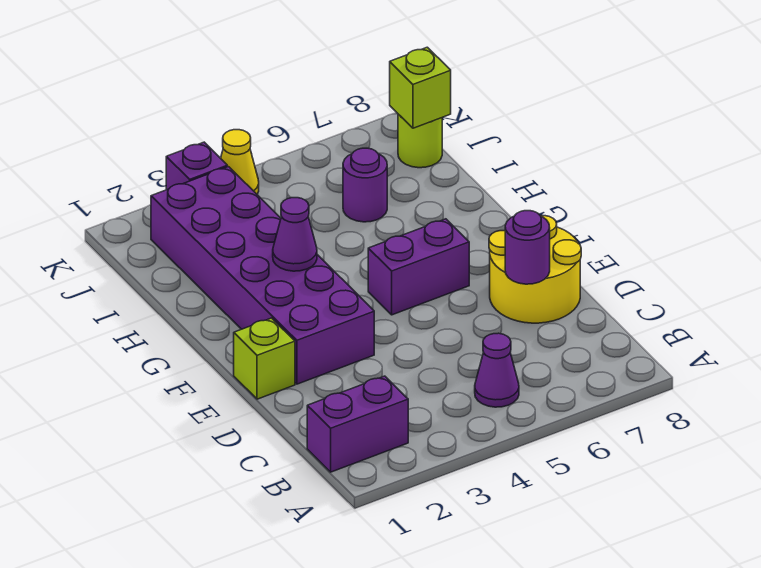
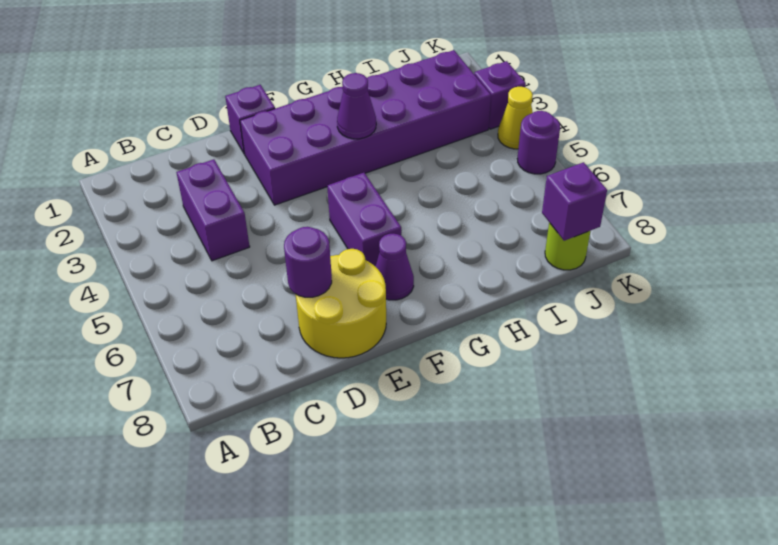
purple 1x2 brick [307,376,408,472] -> purple 1x2 brick moved to [176,159,250,261]
purple 1x1 cone [475,333,519,407] -> purple 1x1 cone moved to [375,234,414,300]
lime 1x1 brick [234,318,295,399] -> purple 1x1 brick [225,85,275,154]
purple 1x1 round brick [343,148,387,222] -> purple 1x1 round brick moved to [517,111,560,174]
lime 1x1 brick [390,47,451,128] -> purple 1x1 brick [542,162,607,241]

